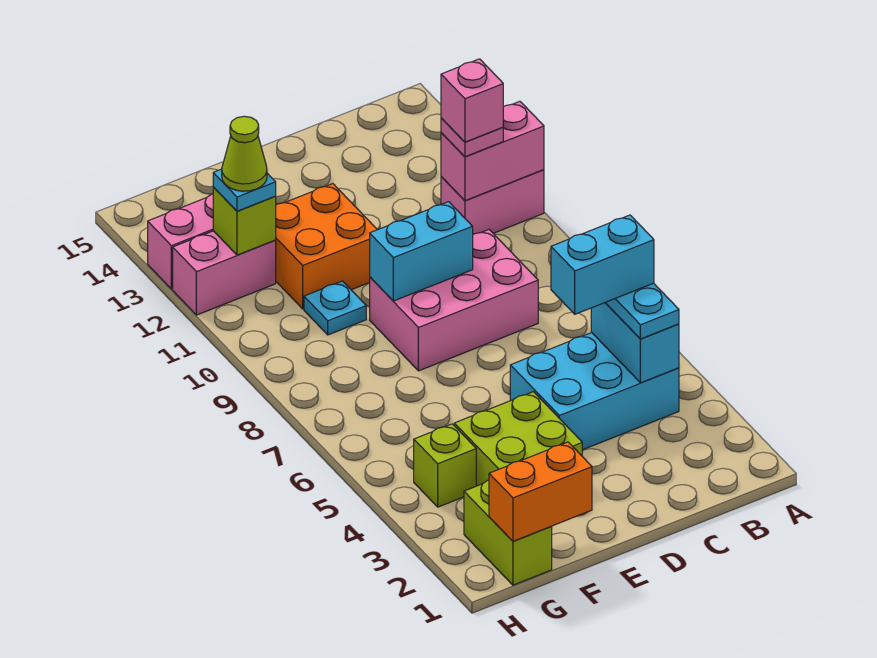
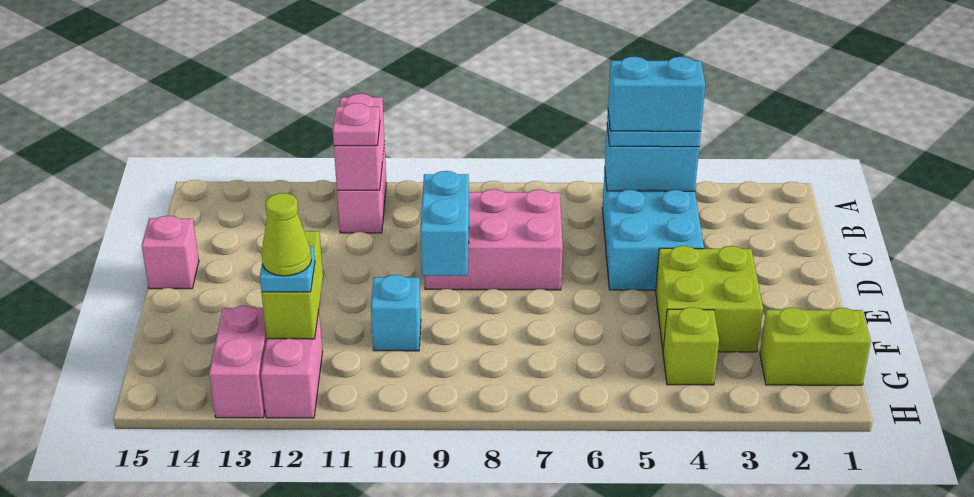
cyan 1x2 brick [551,215,654,314] -> cyan 1x2 brick turned to [608,57,705,132]
pink 1x1 brick [441,59,503,142] -> pink 1x1 brick moved to [142,216,199,289]
pink 2x3 brick [370,230,538,371] -> pink 2x3 brick turned to [425,189,563,290]
orange 2x2 brick [275,184,377,309] -> none
orange 1x2 brick [489,442,592,541] -> none
cyan 1x1 plate [304,281,366,335] -> cyan 1x1 brick [371,275,421,351]
lime 1x1 brick [213,187,276,255] -> lime 1x2 brick [261,231,323,339]

